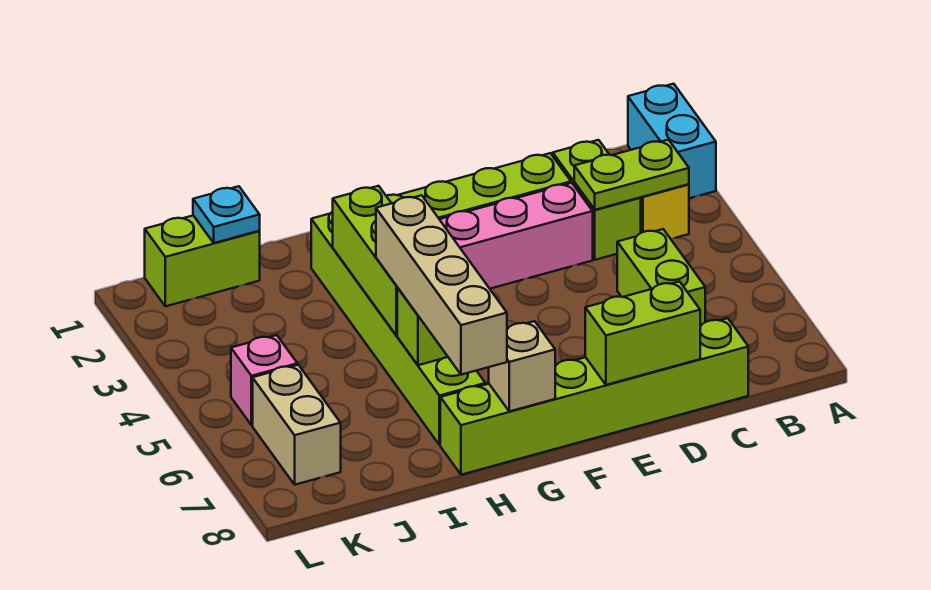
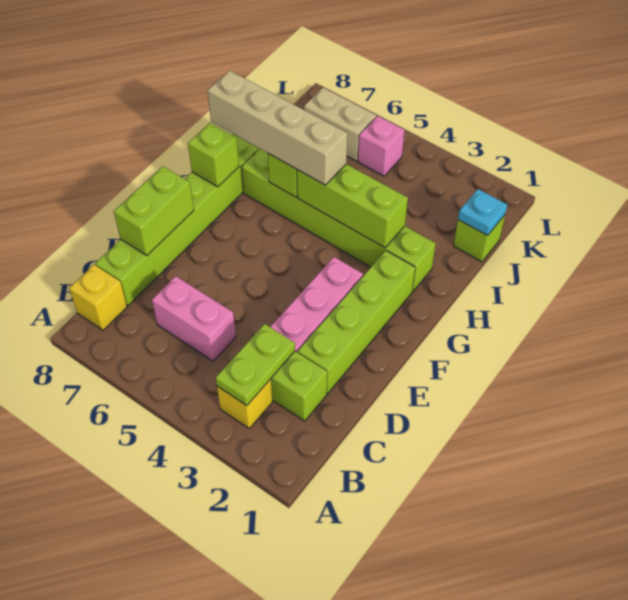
cyan 1x2 brick [628,84,716,198] -> none
none -> yellow 1x1 brick [69,265,127,330]
lime 1x2 brick [617,229,705,326] -> pink 1x2 brick [152,276,236,361]
tan 1x1 brick [489,321,555,411] -> lime 1x1 brick [188,123,239,187]
lime 1x2 brick [145,215,260,306] -> lime 1x1 brick [453,215,505,262]

